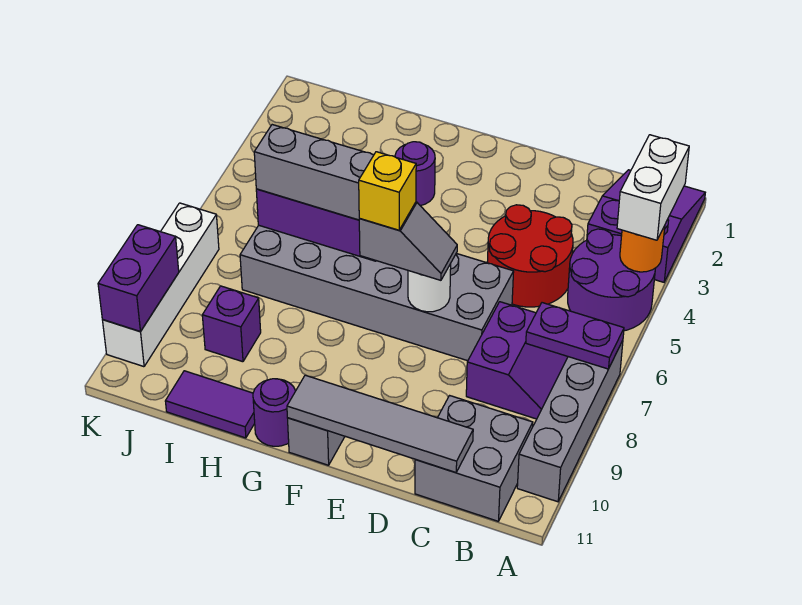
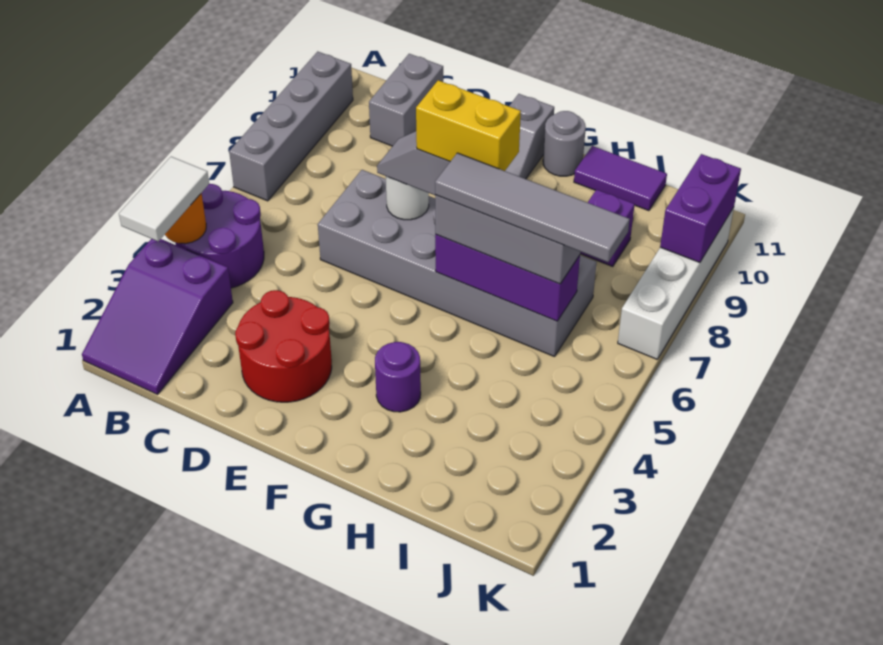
white 1x2 brick [617,135,689,240] -> white 1x2 tile [119,157,209,241]
purple 1x2 plate [526,303,624,369] -> none
purple 2x2 slope [466,302,568,419] -> none
grey 2x2 brick [415,396,533,521] -> grey 1x2 brick [369,54,443,146]
red 2x2 round brick [487,205,573,307] -> red 2x2 round brick moved to [235,290,332,402]
grey 1x4 tile [287,375,473,473] -> grey 1x4 tile moved to [435,153,630,262]
yellow 1x1 brick [359,152,416,230] -> yellow 1x2 brick [416,80,521,171]
purple 1x1 round brick [253,379,295,446] -> grey 1x1 round brick [543,111,586,176]

